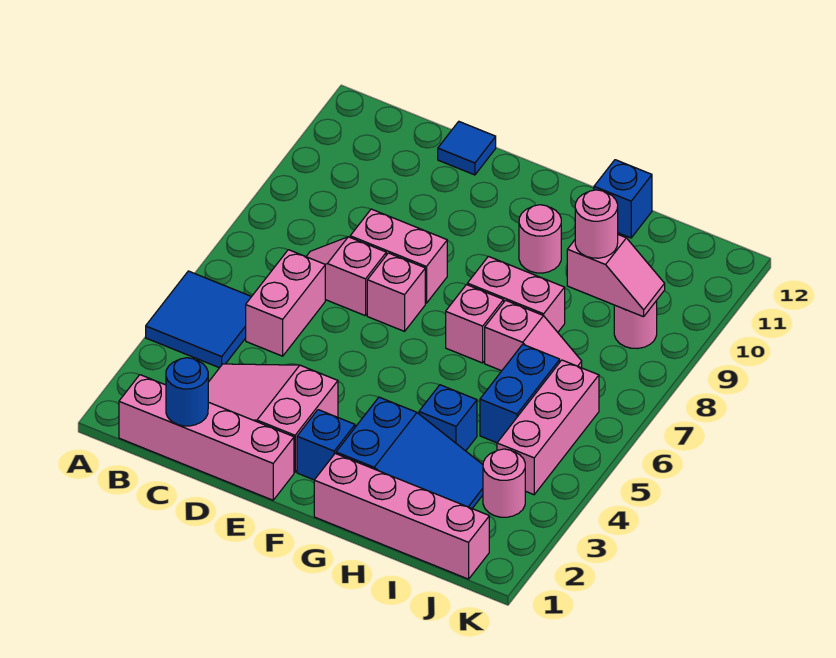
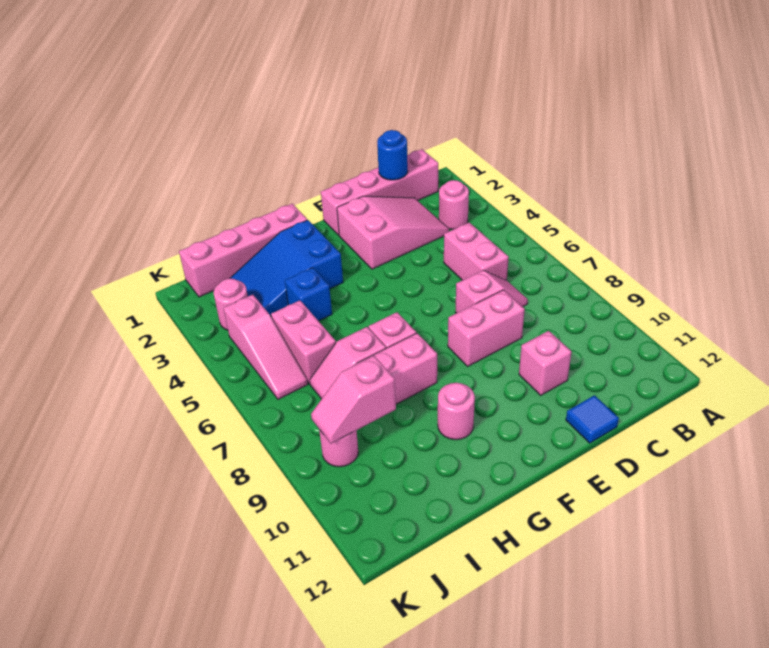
blue 2x2 tile [146,271,251,368] -> none
pink 1x1 brick [367,253,425,331] -> pink 1x1 brick moved to [519,331,572,395]
blue 1x1 brick [297,410,355,480] -> none
blue 1x1 brick [594,160,652,238] -> none
blue 1x2 brick [480,344,560,443] -> pink 1x2 brick [271,301,336,384]
pink 1x1 round brick [575,190,618,258] -> pink 1x1 round brick moved to [439,180,469,229]
pink 1x3 brick [497,360,599,495] -> pink 1x3 slope [224,295,308,399]

